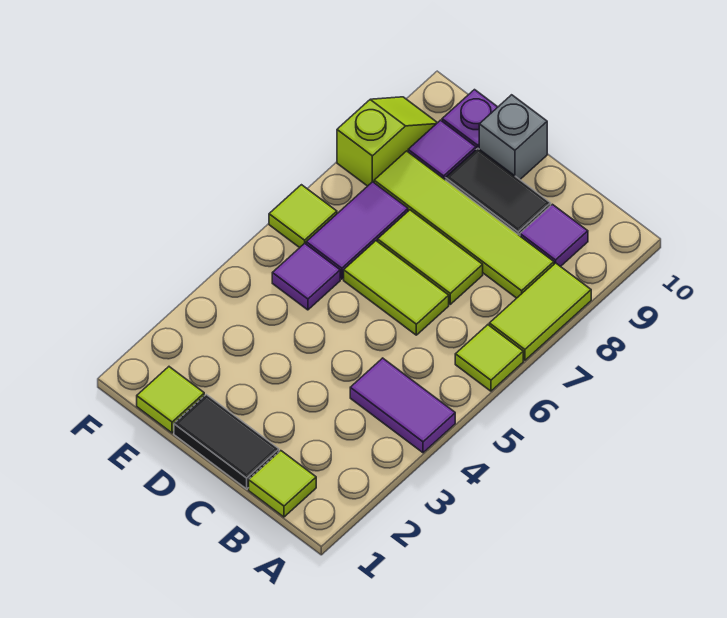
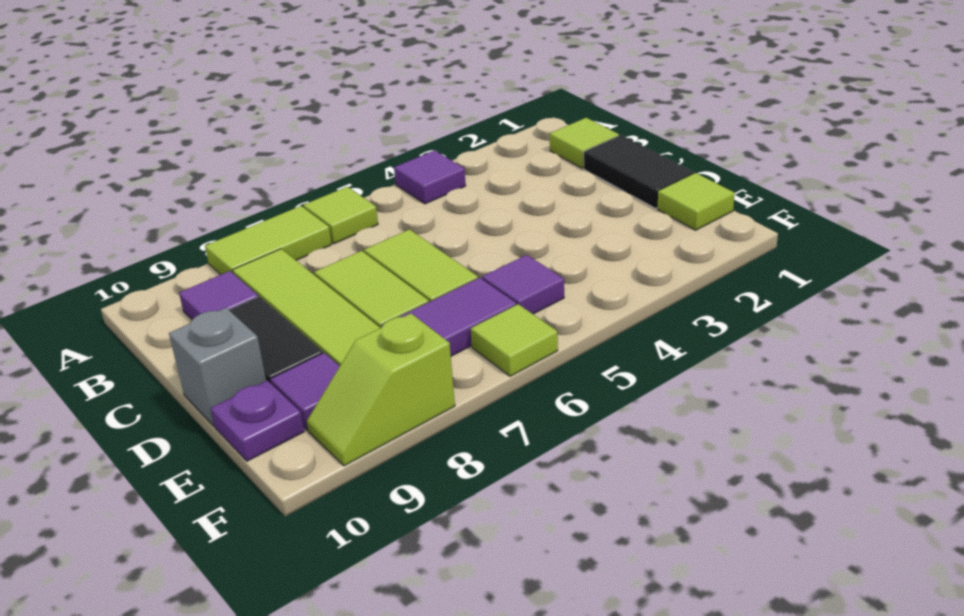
purple 1x2 tile [350,358,455,453] -> purple 1x1 tile [394,150,466,204]

